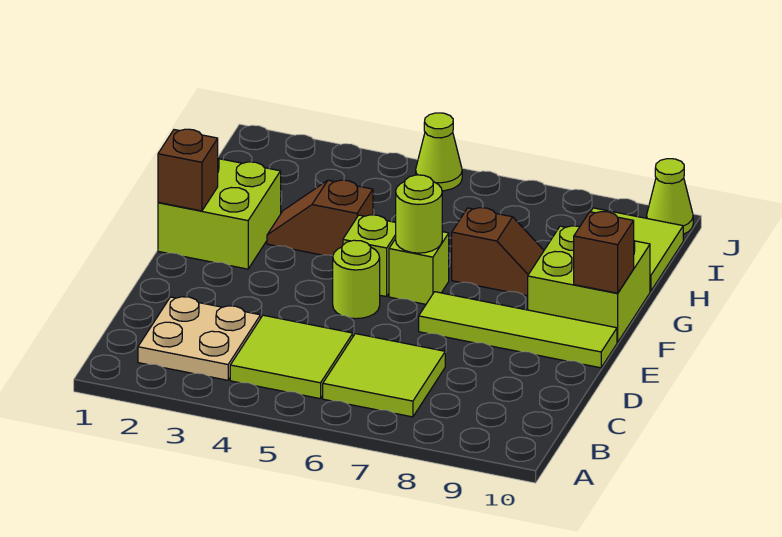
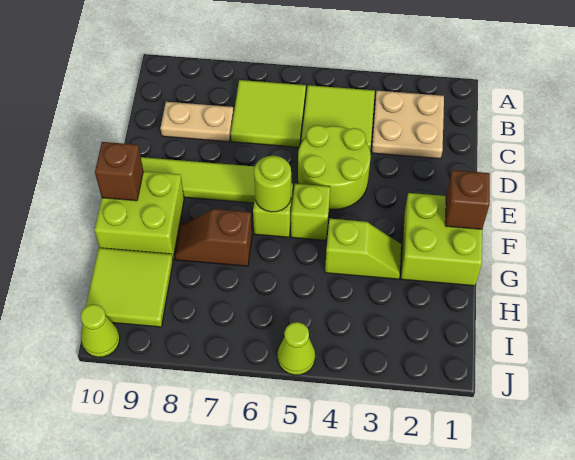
none -> tan 1x2 plate [160,102,234,142]
lime 1x1 round brick [333,240,380,319] -> lime 2x2 round brick [298,125,371,209]
brown 1x2 slope [267,180,373,256] -> lime 1x2 slope [325,219,401,279]

